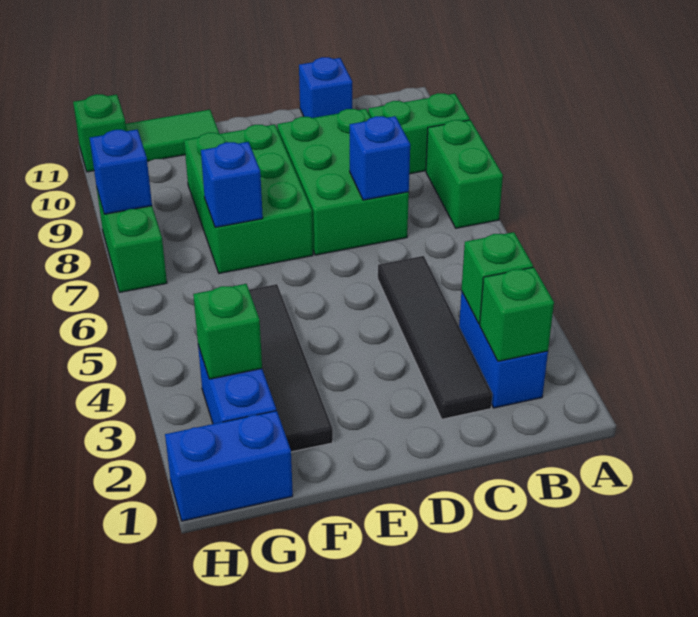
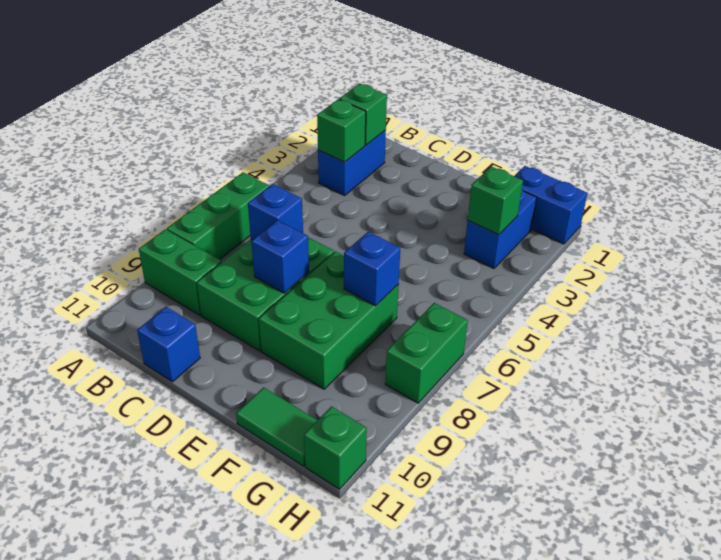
green 1x2 brick [426,120,503,228] -> green 1x3 brick [167,172,269,259]
black 1x4 tile [378,256,492,419] -> none
black 1x4 tile [249,284,333,452] -> none
blue 1x1 brick [90,130,152,214] -> blue 1x1 brick moved to [252,220,309,293]

